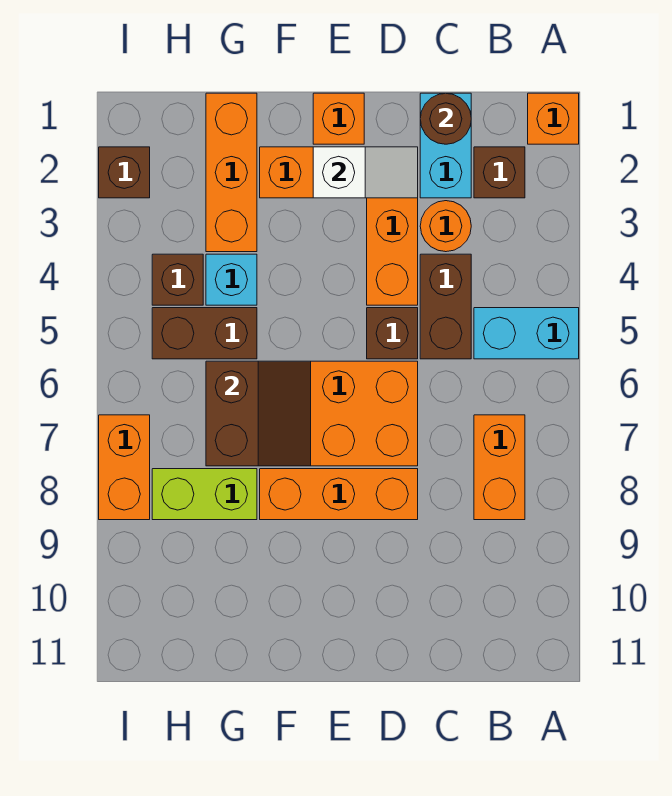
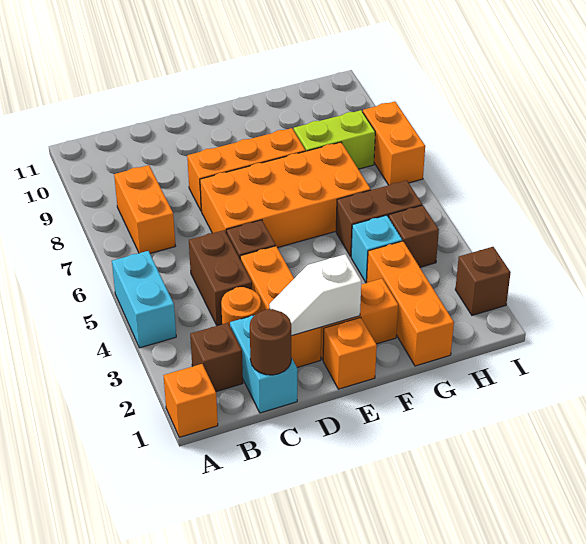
cyan 1x2 brick [474,308,579,359] -> cyan 1x2 brick turned to [112,251,176,348]
brown 2x2 slope [206,361,311,466] -> none

